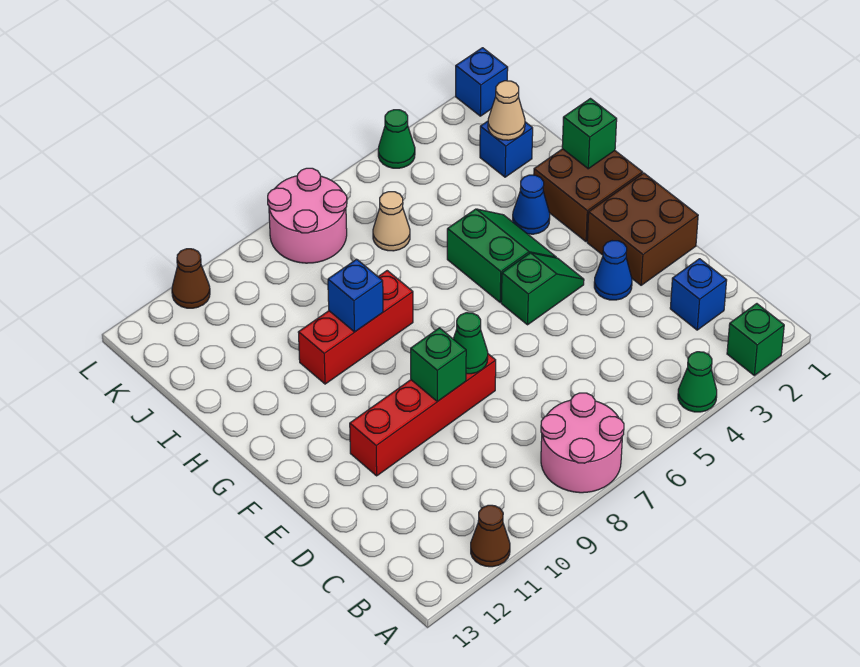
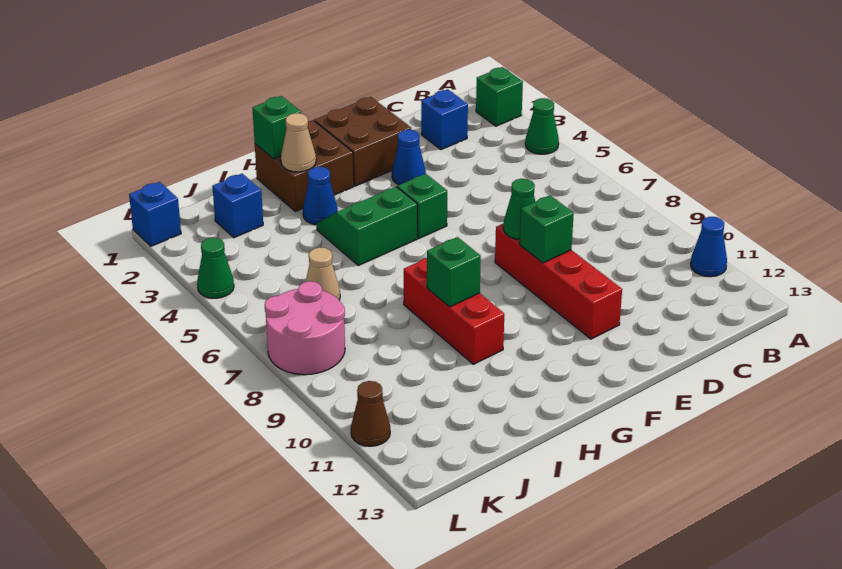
pink 2x2 round brick [541,393,624,493] -> none
brown 1x1 cone [471,505,510,567] -> blue 1x1 cone [691,217,727,277]
blue 1x1 brick [328,259,383,332] -> green 1x1 brick [427,237,481,307]
tan 1x1 cone [488,81,525,140] -> tan 1x1 cone moved to [281,113,316,172]

